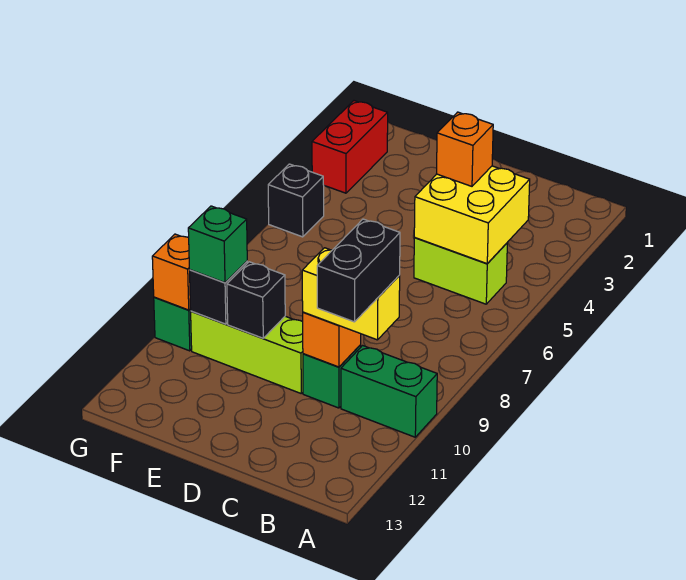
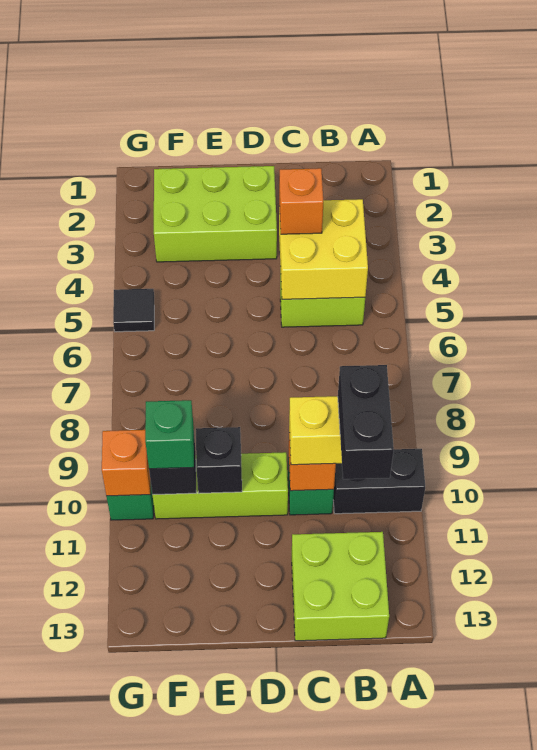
green 1x2 brick [341,346,437,437] -> black 1x2 brick [333,449,425,514]
none -> lime 2x2 brick [292,532,389,641]
none -> lime 2x3 brick [154,166,277,262]
red 1x2 brick [312,101,388,193] -> none
black 1x1 brick [268,164,324,237] -> black 1x1 tile [113,289,154,332]

